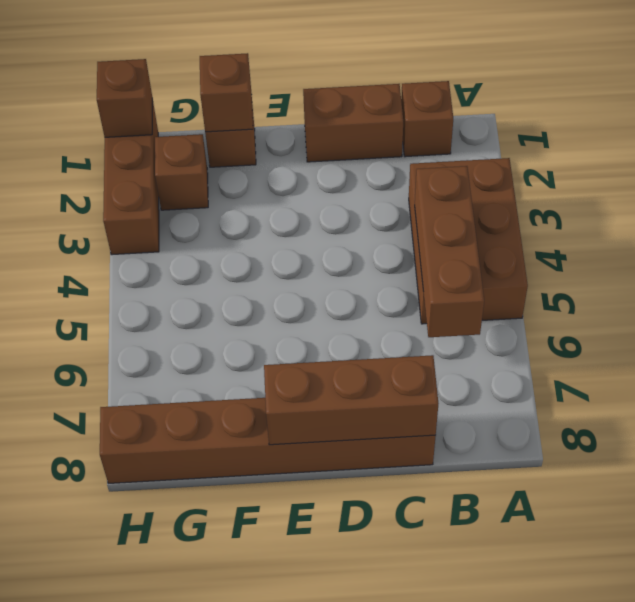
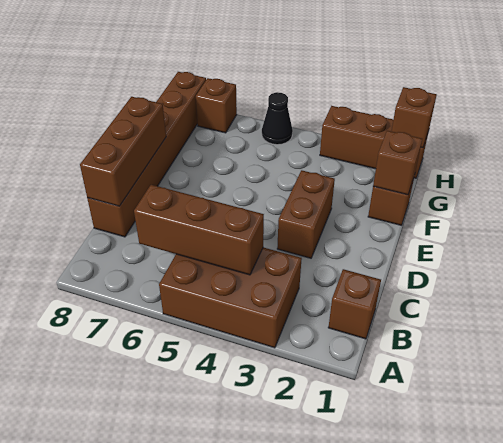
brown 1x2 brick [303,84,403,162] -> brown 1x2 brick moved to [277,170,335,258]
brown 1x1 brick [155,134,208,210] -> brown 1x1 brick moved to [196,78,237,133]
none -> black 1x1 cone [262,92,293,145]

